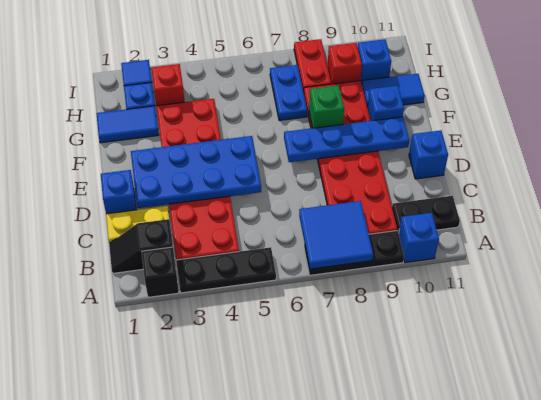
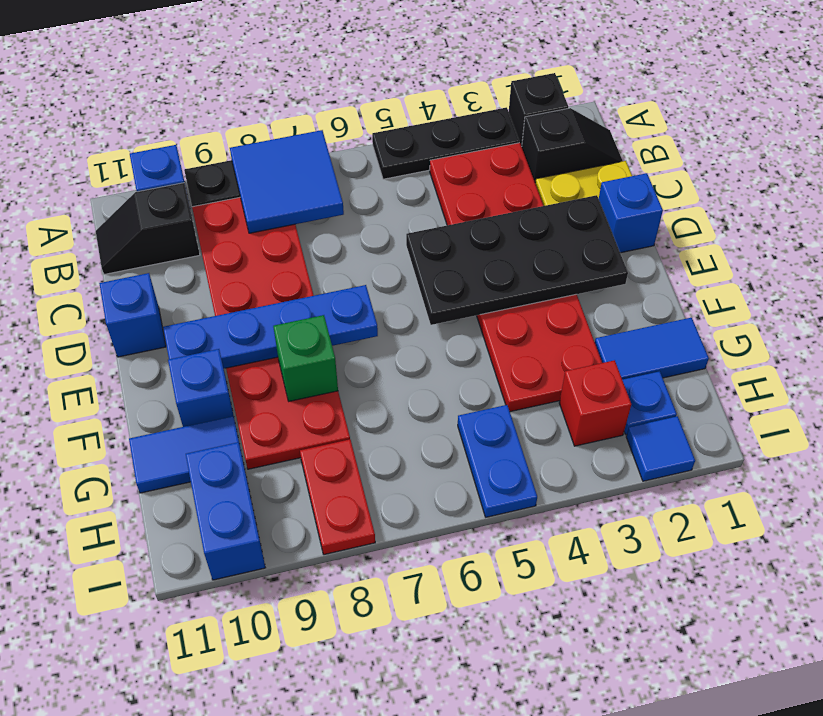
black 1x2 plate [392,196,460,233] -> black 1x2 slope [96,183,200,274]
blue 2x4 plate [131,136,261,208] -> black 2x4 plate [406,195,628,325]
blue 1x2 plate [270,65,307,120] -> blue 1x2 plate moved to [458,405,537,517]
red 1x1 brick [328,43,362,84] -> none
blue 1x1 brick [358,39,391,83] -> blue 1x2 brick [186,442,265,580]

